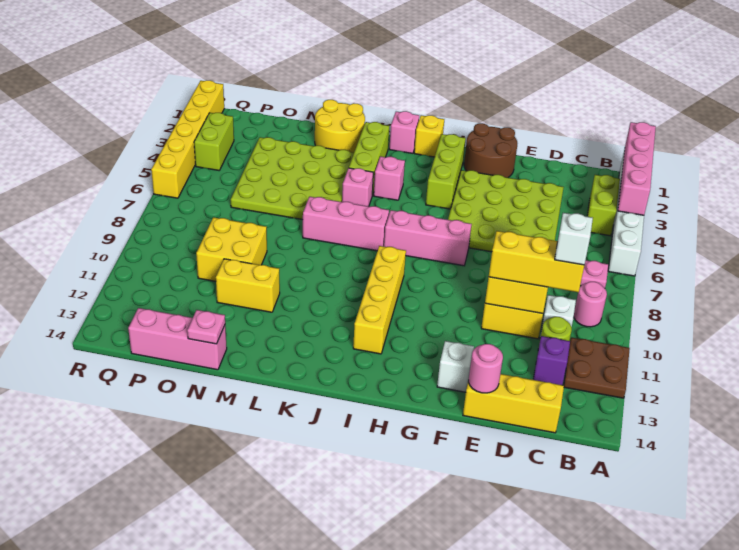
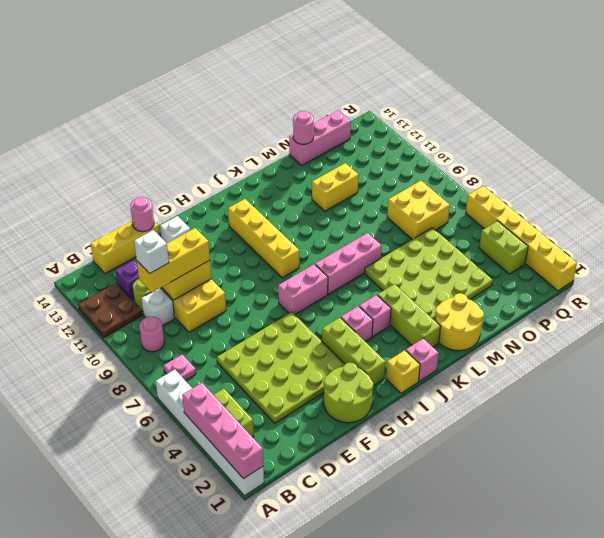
brown 2x2 round brick [464,123,517,178] -> lime 2x2 round brick [324,363,373,423]
pink 1x3 brick [384,210,472,266] -> pink 1x2 brick [278,264,328,314]
pink 1x1 brick [342,168,373,206] -> pink 1x1 brick moved to [341,306,373,342]
yellow 2x2 brick [196,217,267,281] -> yellow 2x2 brick moved to [387,181,450,240]
pink 1x1 plate [187,310,225,344] -> pink 1x1 round brick [293,111,314,144]

